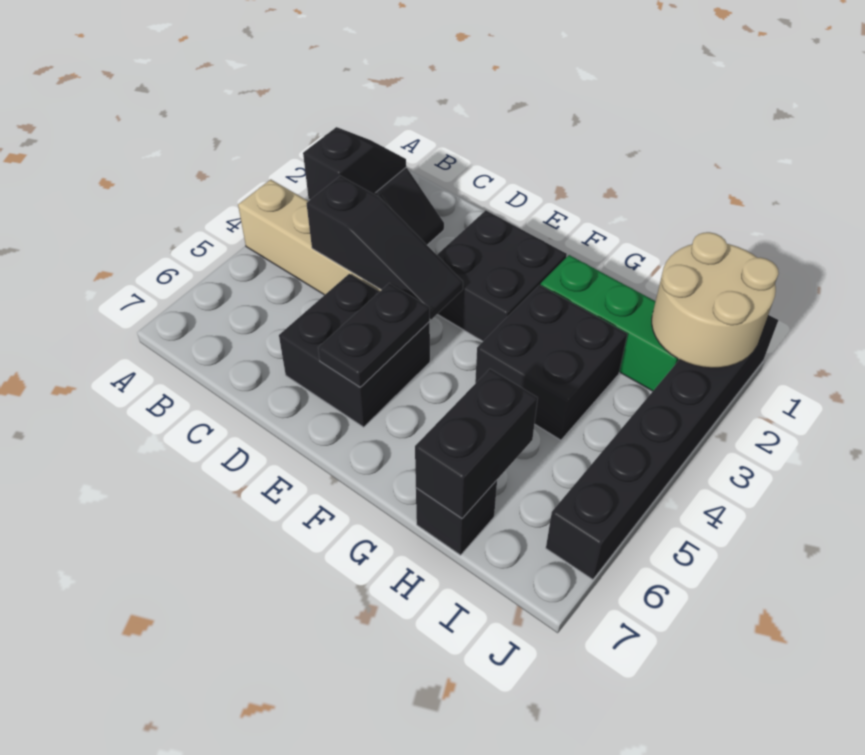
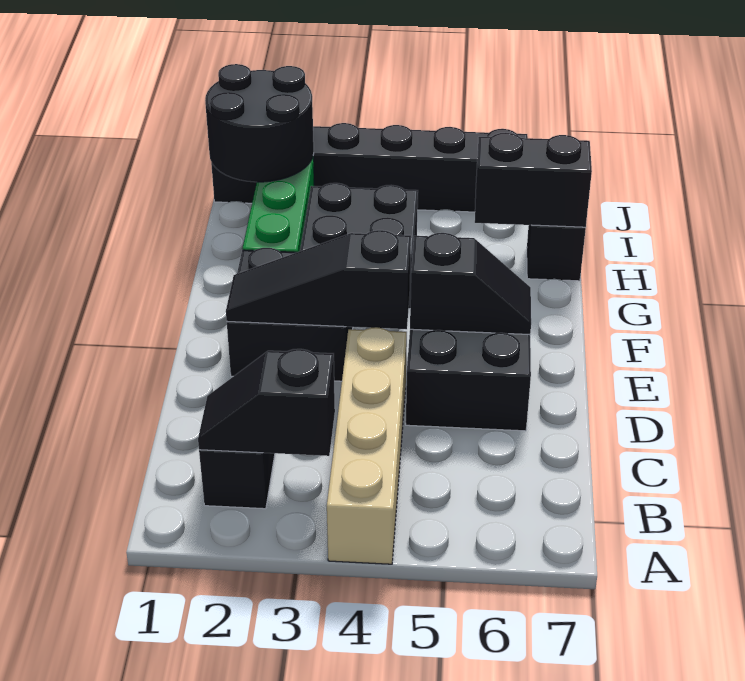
black 1x3 slope [306,176,463,319] -> black 1x3 slope turned to [226,230,411,329]
black 1x2 plate [318,283,430,387] -> black 1x2 slope [410,233,531,335]
tan 2x2 round brick [652,232,779,368] -> black 2x2 round brick [205,64,314,182]

